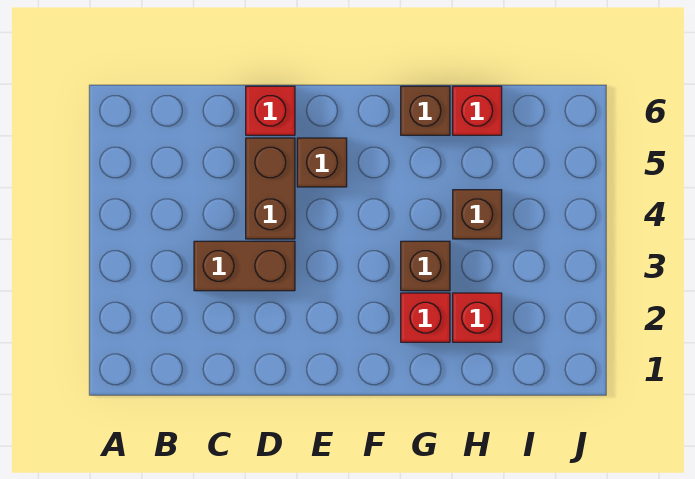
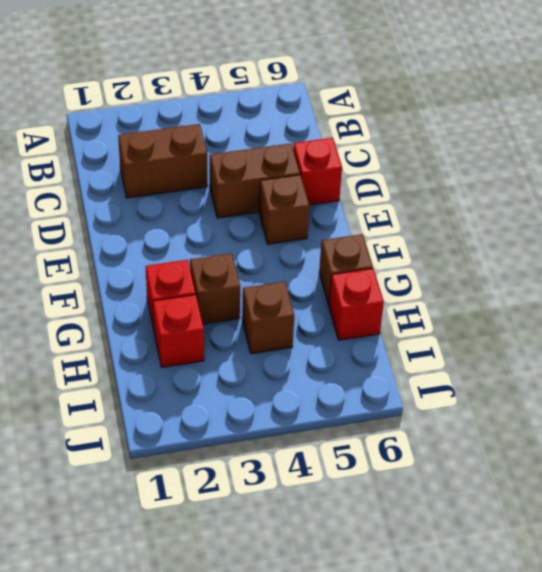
brown 1x2 brick [194,241,295,291] -> brown 1x2 brick turned to [118,124,207,198]

